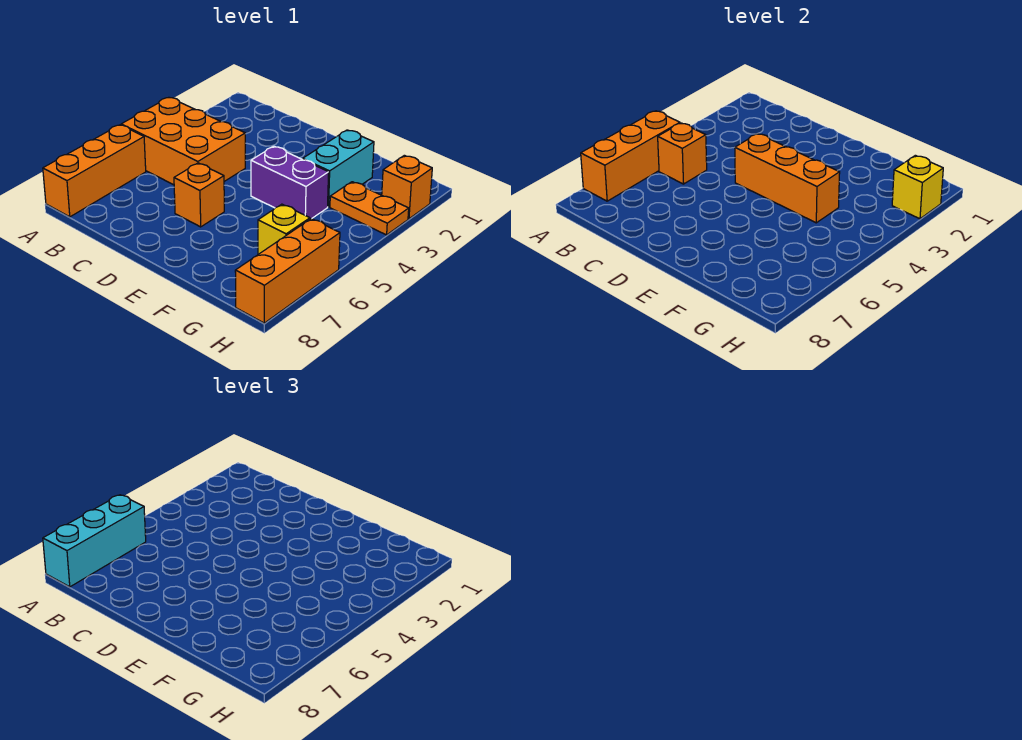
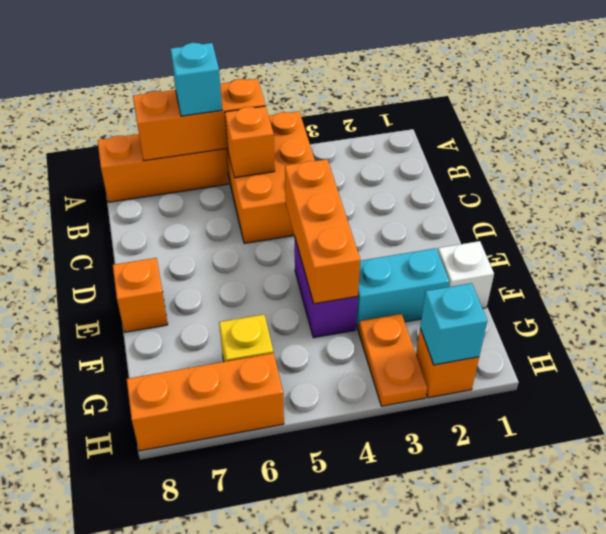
cyan 1x3 brick [43,495,146,587] -> cyan 1x1 brick [171,43,222,116]
orange 1x1 brick [174,163,224,227] -> orange 1x1 brick moved to [113,258,168,332]
none -> white 1x1 brick [438,241,494,308]
yellow 1x1 brick [892,155,943,219] -> cyan 1x1 brick [420,283,487,365]

